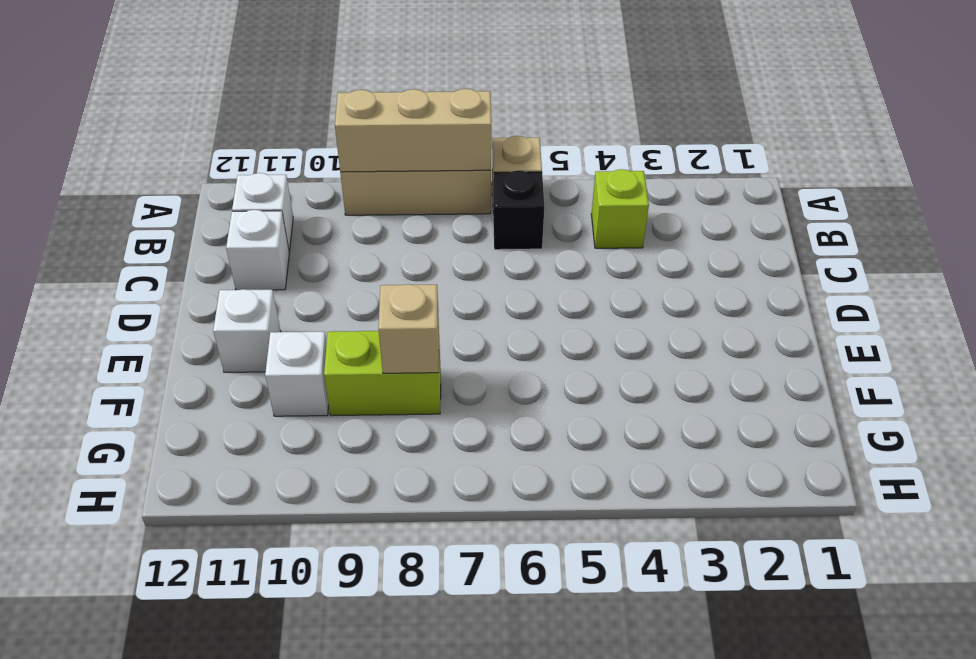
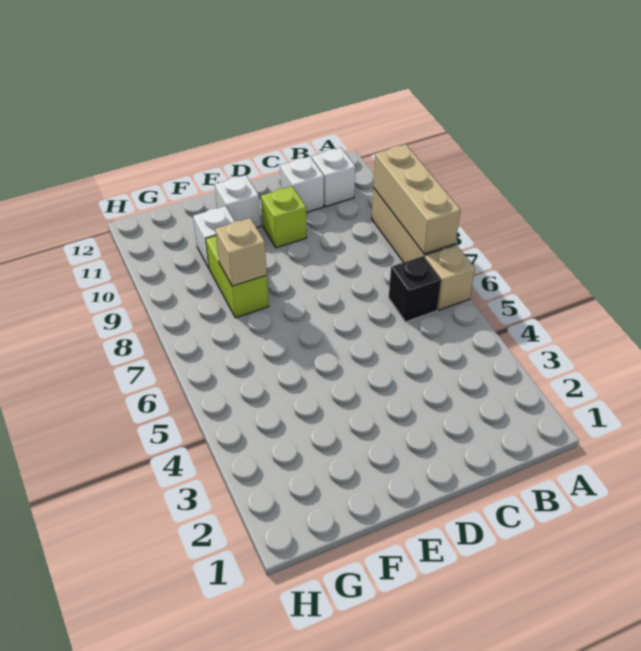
lime 1x1 brick [591,169,649,248] -> lime 1x1 brick moved to [261,186,307,248]

